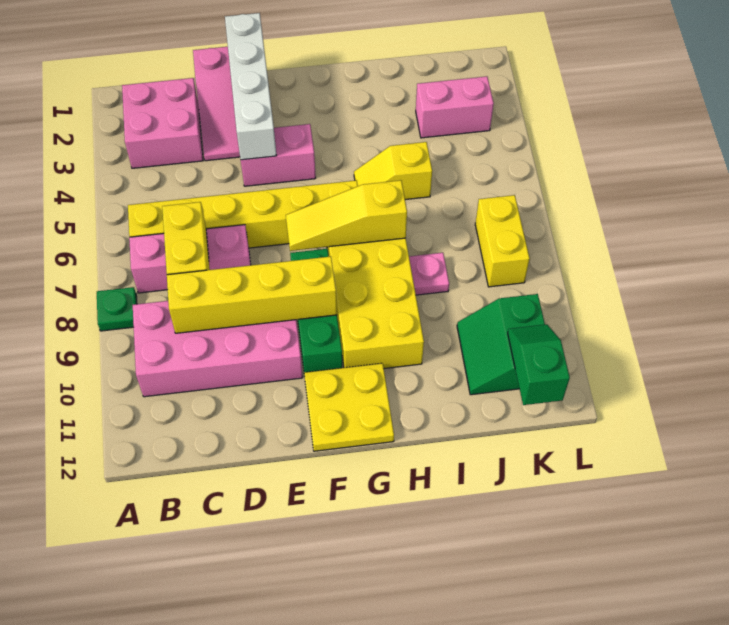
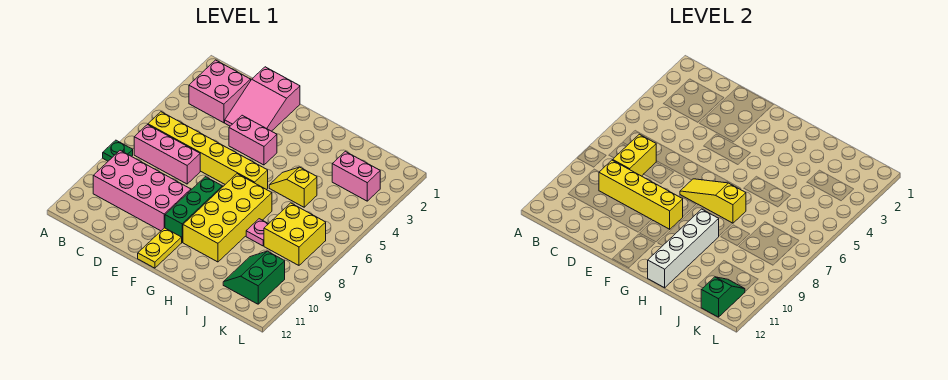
white 1x4 brick [225,13,277,160] -> white 1x4 brick moved to [648,209,719,288]
yellow 2x2 plate [304,363,394,451] -> yellow 1x2 plate [138,228,182,268]
yellow 1x2 brick [475,195,530,287] -> yellow 2x2 brick [264,203,326,265]

